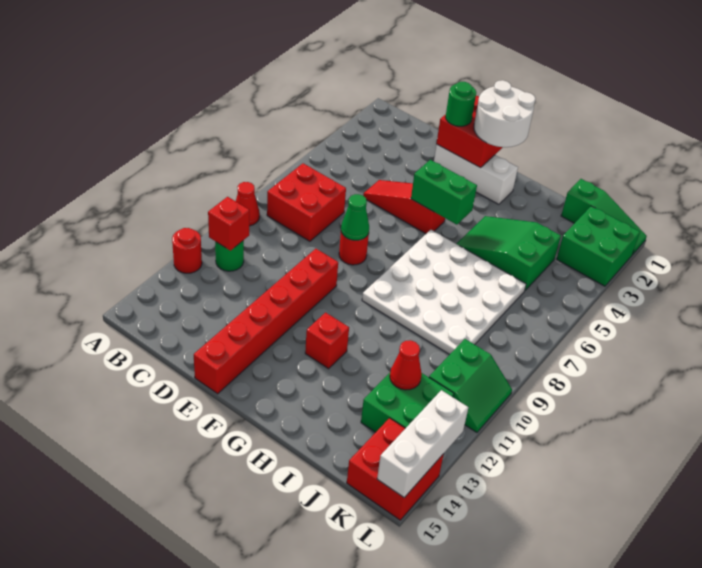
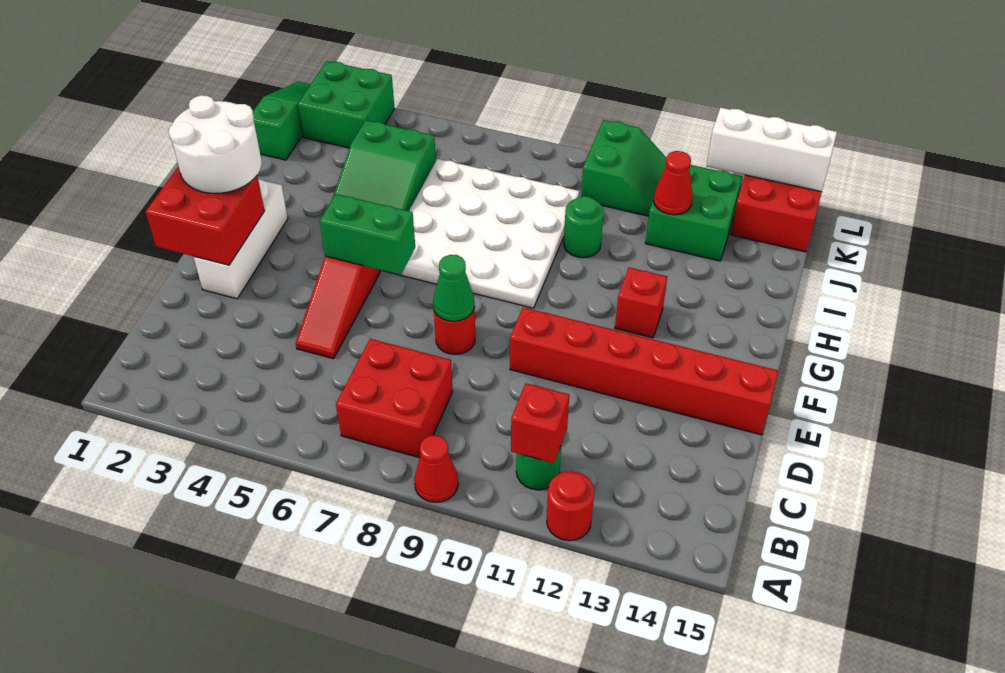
green 1x1 round brick [446,82,476,126] -> green 1x1 round brick moved to [564,196,604,258]
green 1x2 brick [411,160,477,225] -> green 1x2 brick turned to [320,194,415,275]
green 2x2 slope [429,339,512,432] -> green 2x2 slope turned to [581,120,666,216]

